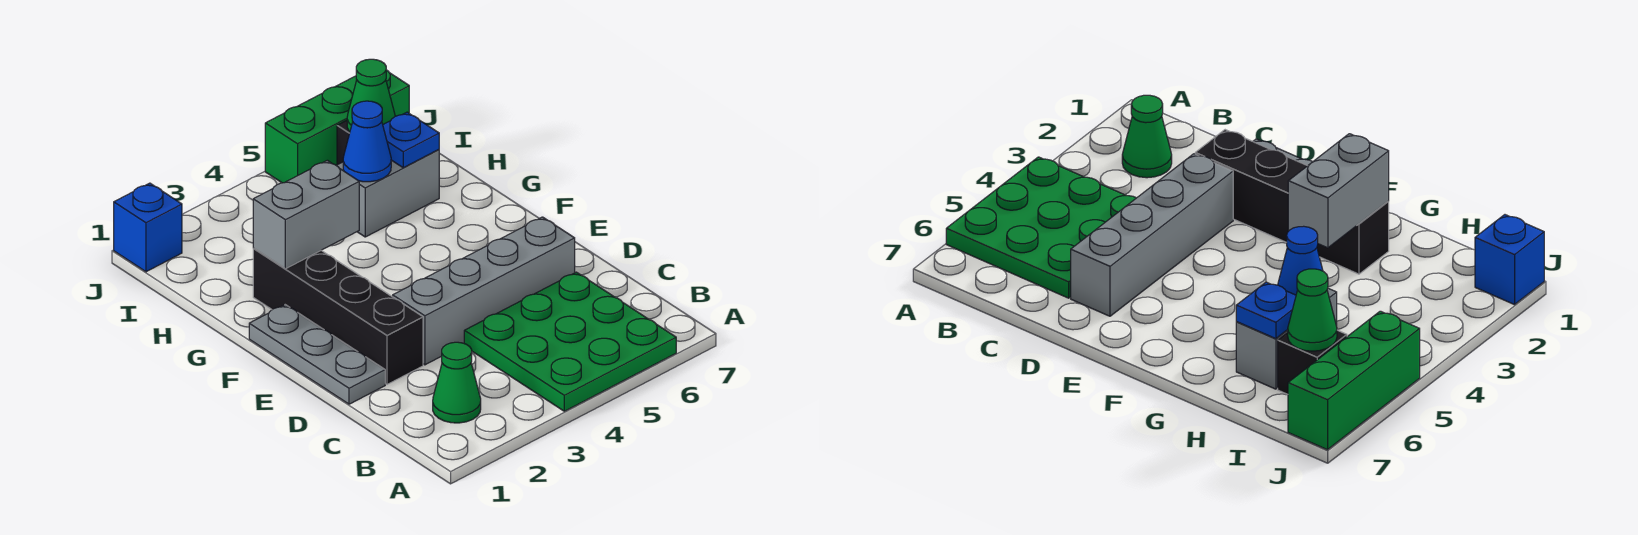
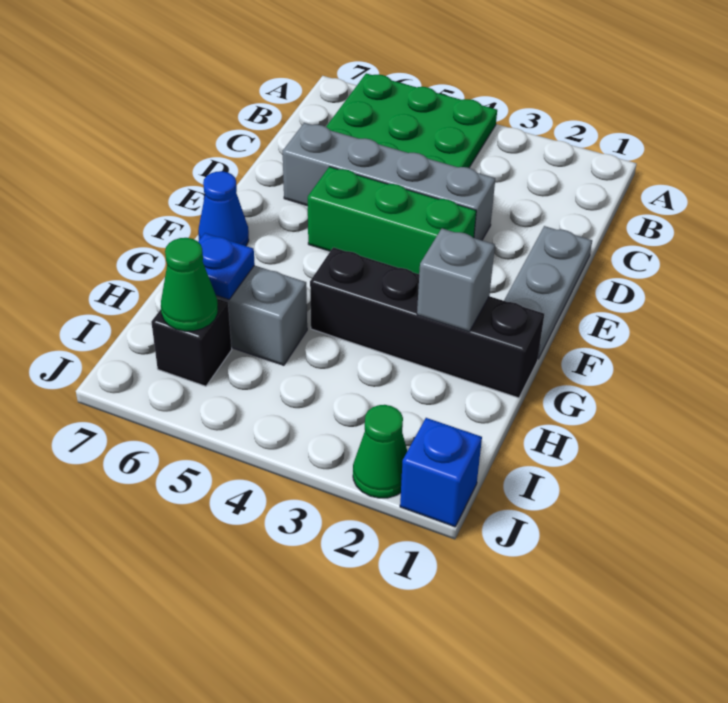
green 1x1 cone [433,342,481,423] -> green 1x1 cone moved to [353,405,407,498]
black 1x4 brick [253,249,423,384] -> black 1x4 brick turned to [310,247,544,398]
grey 1x2 brick [253,160,359,269] -> grey 1x1 brick [417,229,495,332]
blue 1x1 cone [343,101,391,182] -> blue 1x1 cone moved to [198,171,249,246]
green 1x3 brick [265,70,409,183] -> green 1x3 brick moved to [308,167,476,274]

